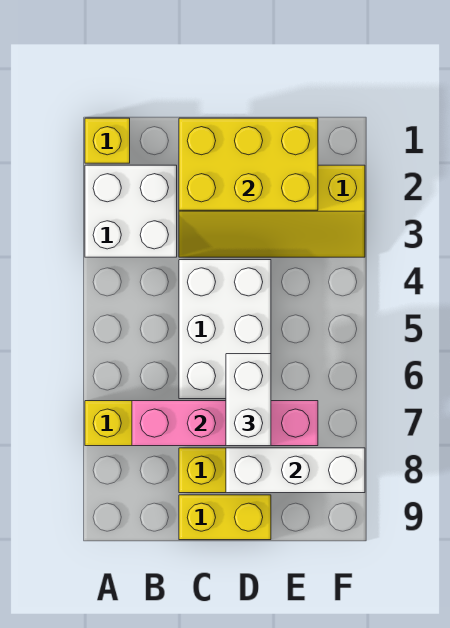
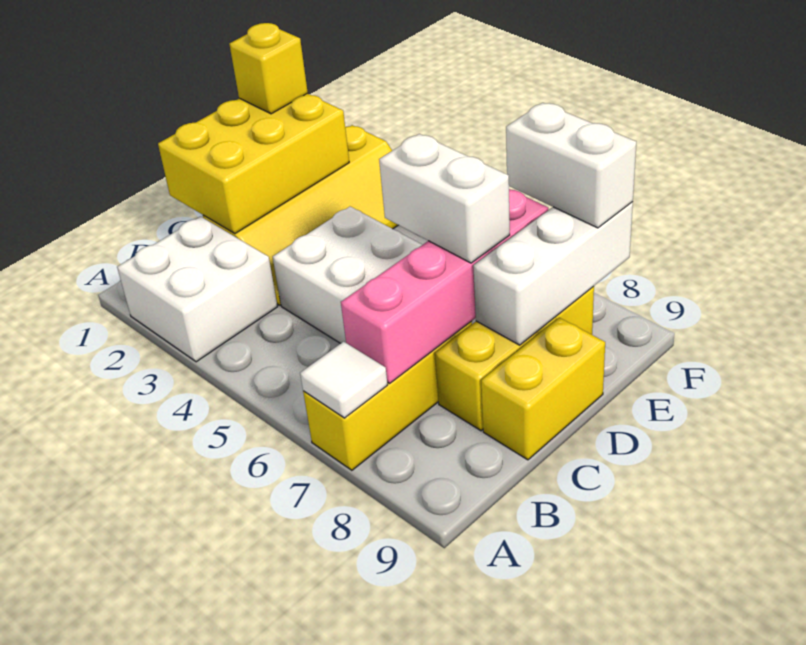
yellow 1x1 brick [85,118,130,163] -> yellow 1x1 brick moved to [229,23,308,114]
none -> white 1x1 tile [300,342,388,418]
none -> white 1x2 brick [506,103,636,228]

